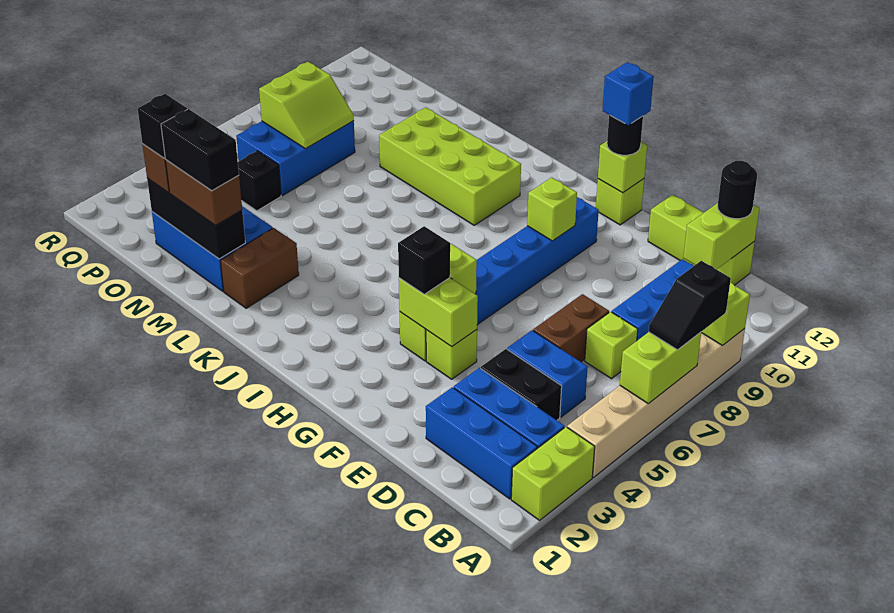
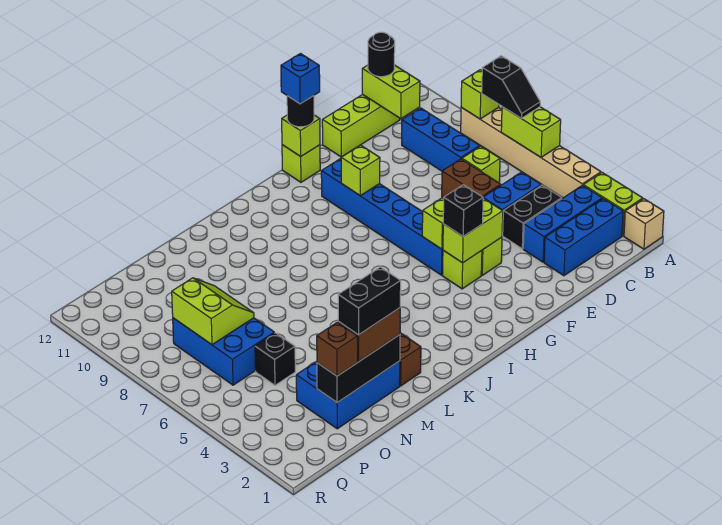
none -> tan 1x1 brick [624,199,664,249]
lime 2x4 brick [379,107,521,225] -> none
black 1x1 brick [138,94,187,158] -> none

